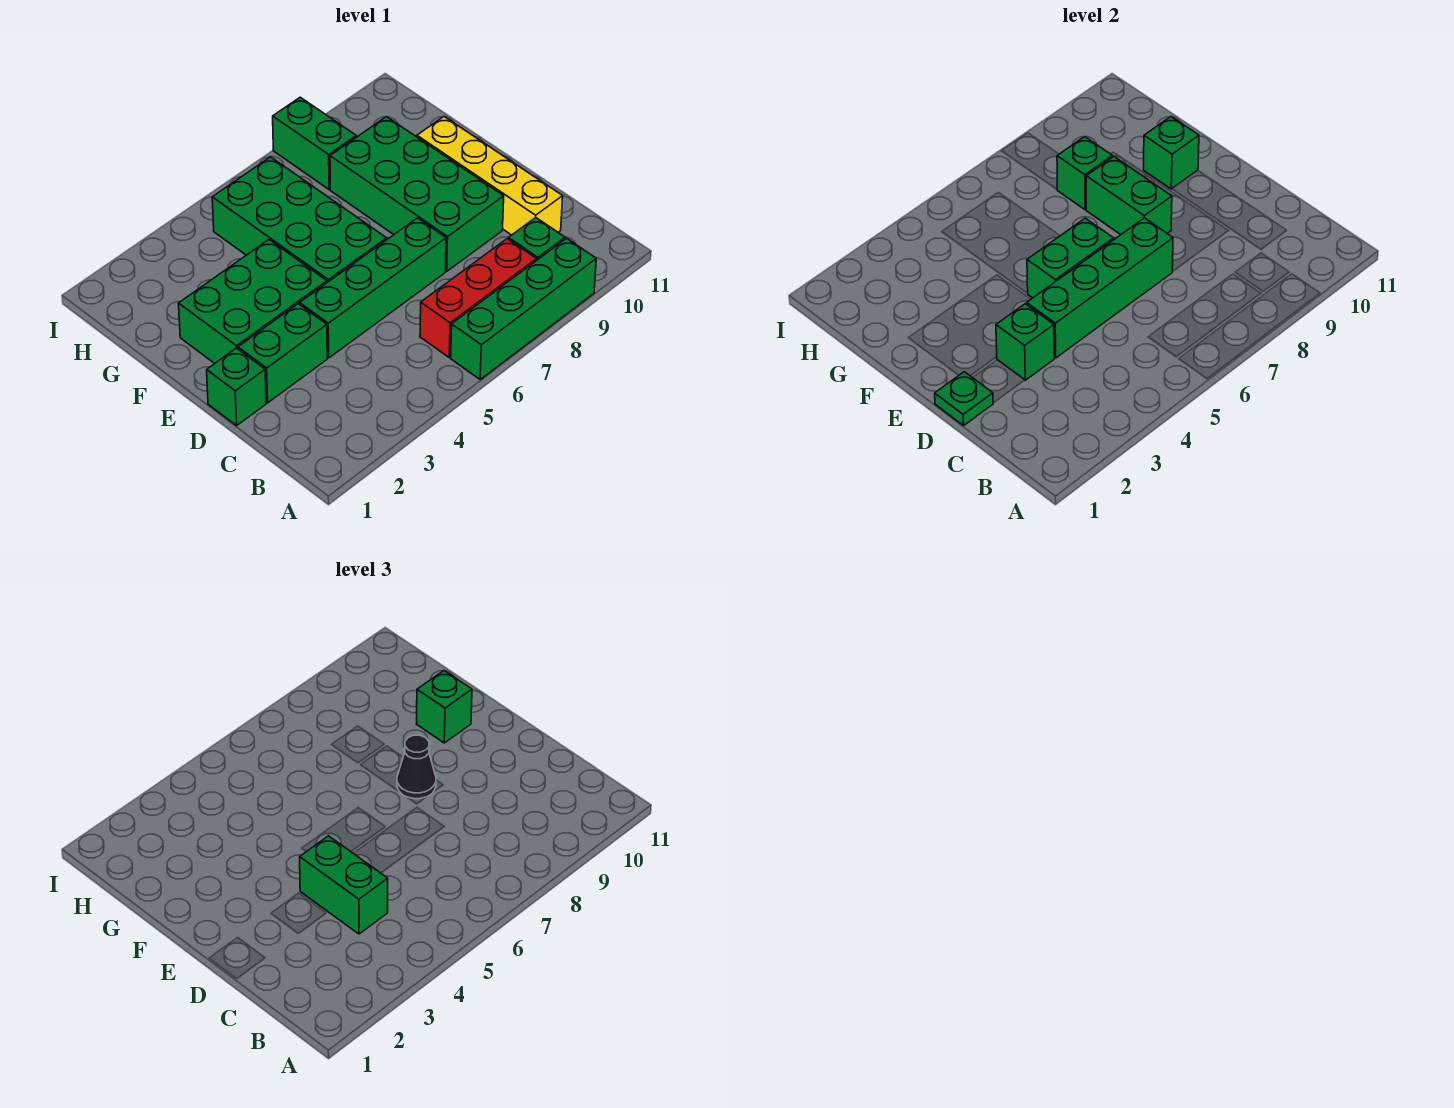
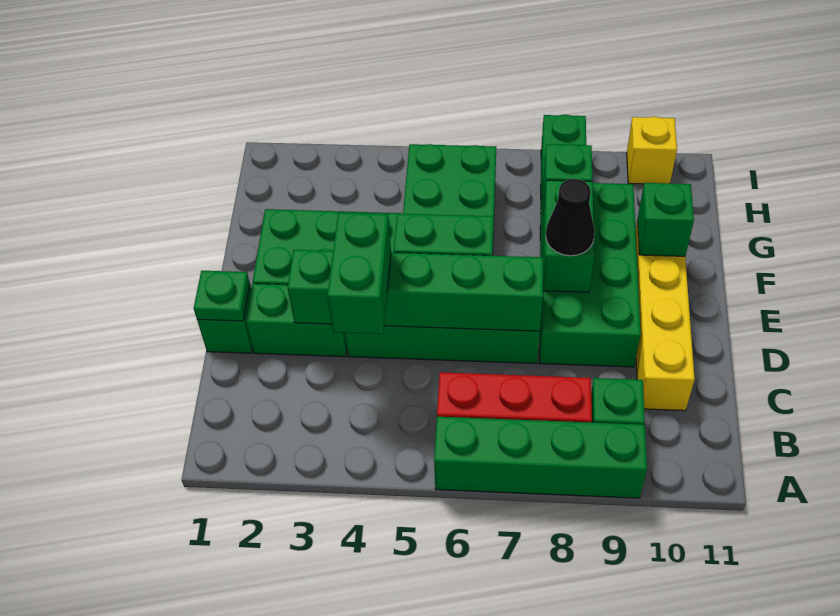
green 1x1 brick [416,671,472,743] -> none
none -> yellow 1x1 brick [627,117,677,184]

